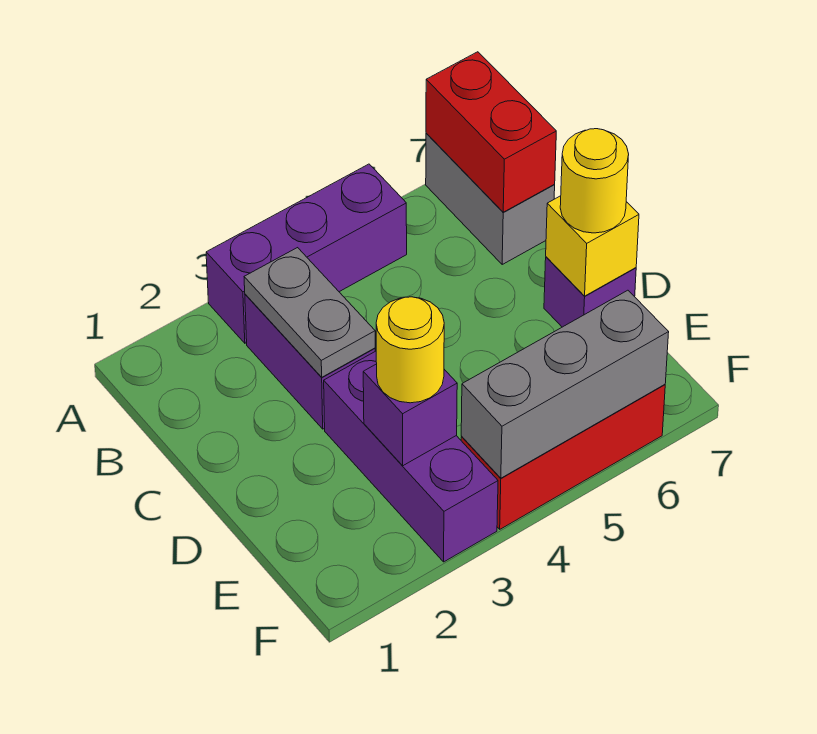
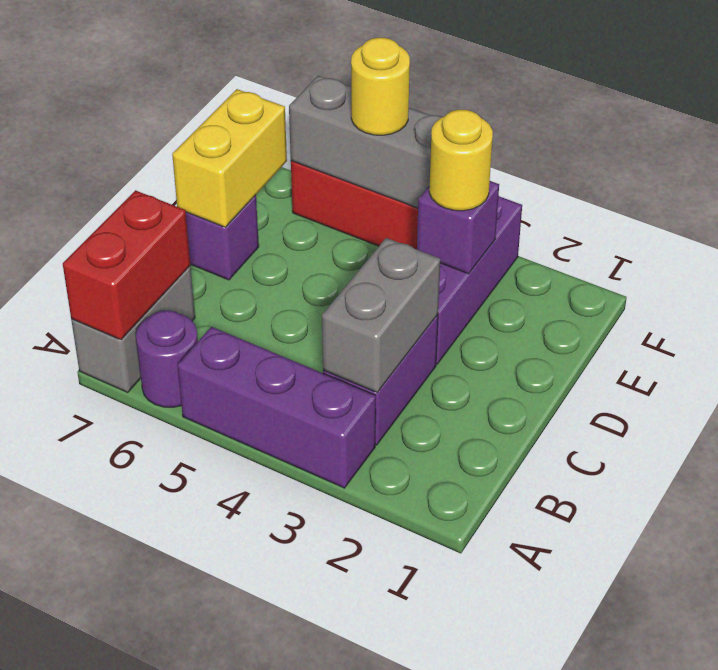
none -> purple 1x1 round brick [136,311,198,407]
grey 1x2 plate [244,248,375,377] -> grey 1x2 brick [322,238,440,392]
yellow 1x1 brick [546,196,639,296] -> yellow 1x2 brick [172,89,287,227]
yellow 1x1 round brick [560,129,629,233] -> yellow 1x1 round brick moved to [351,38,410,135]

